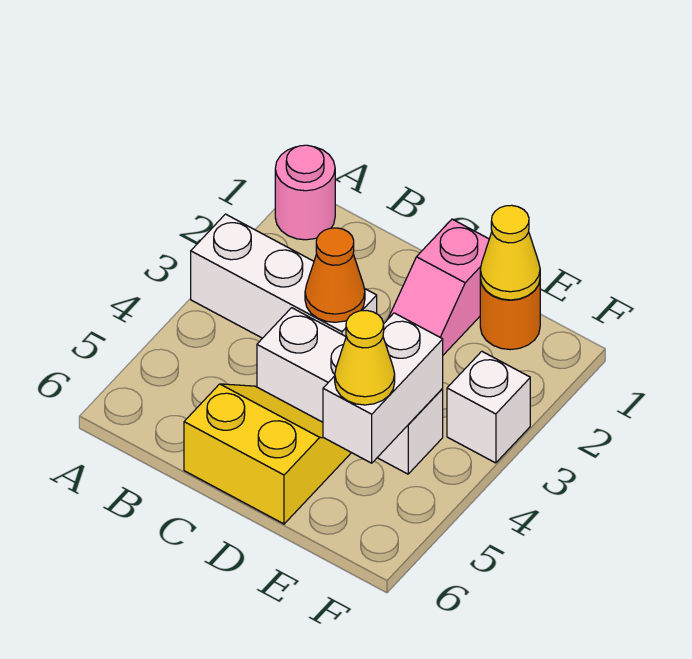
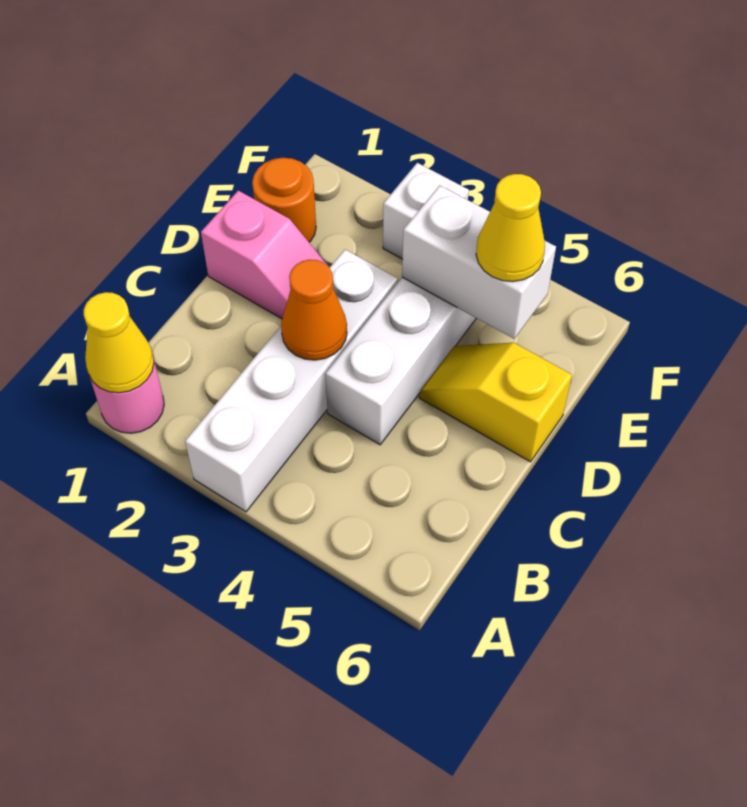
white 1x3 brick [191,214,377,338] -> white 1x4 brick [185,250,398,512]
yellow 2x2 slope [184,384,351,524] -> yellow 1x2 slope [420,343,572,462]
yellow 1x1 cone [480,205,540,300] -> yellow 1x1 cone moved to [84,292,154,393]

